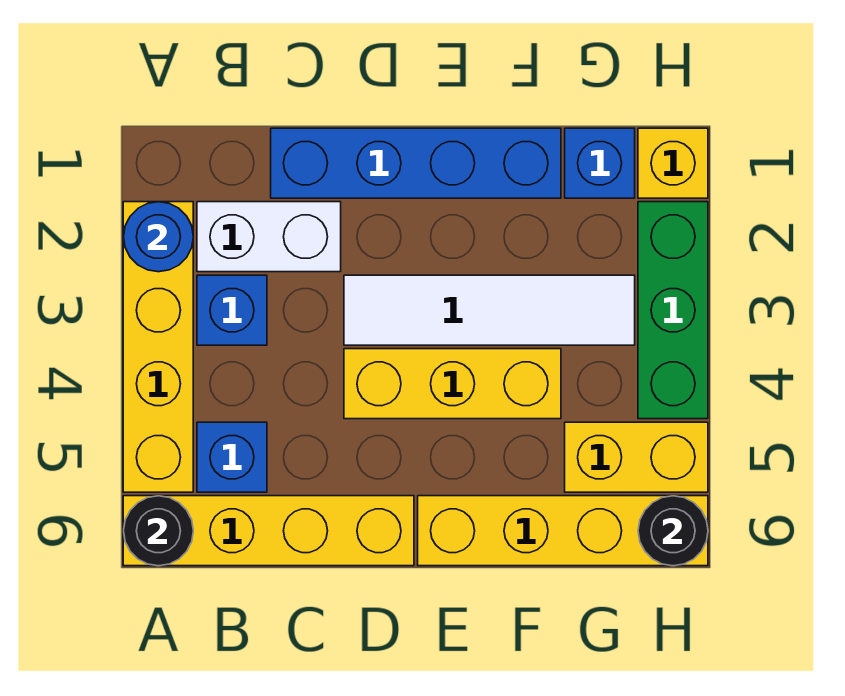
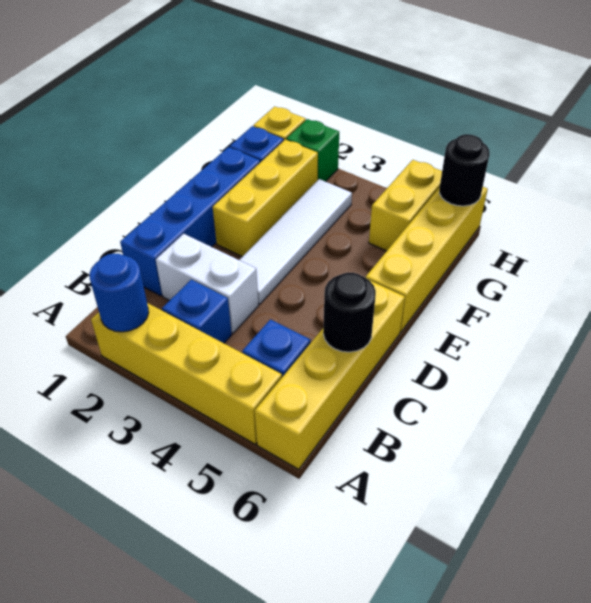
black 1x1 round brick [124,496,193,566] -> black 1x1 round brick moved to [323,273,376,352]
white 1x2 brick [197,202,341,272] -> white 1x2 brick turned to [156,234,259,333]
yellow 1x3 brick [344,349,561,419] -> yellow 1x3 brick moved to [213,140,318,257]
green 1x3 brick [638,202,708,419] -> green 1x1 brick [286,119,339,182]

